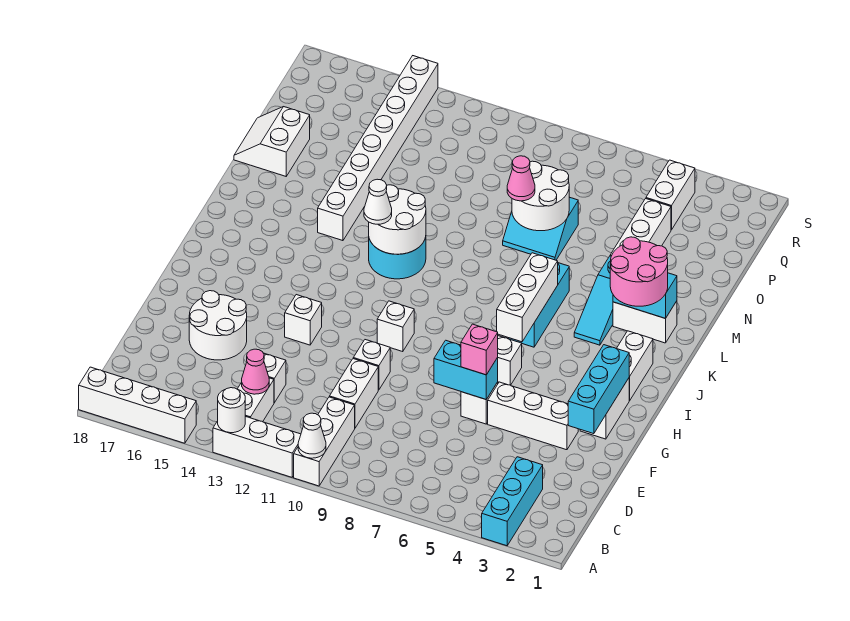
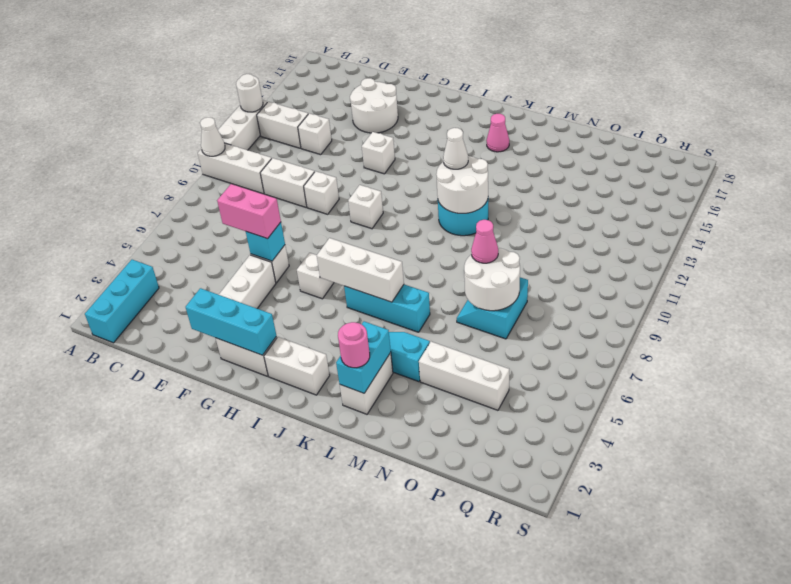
cyan 1x3 brick [482,457,543,546] -> cyan 1x3 brick turned to [85,260,159,343]
white 1x4 brick [79,367,196,443] -> none
pink 1x1 cone [242,349,269,394] -> pink 1x1 cone moved to [486,114,509,152]
cyan 1x2 brick [434,340,498,399] -> cyan 1x1 brick [246,222,285,261]
pink 1x1 brick [461,324,498,375] -> pink 1x2 brick [217,184,281,239]
pink 2x2 round brick [610,237,668,306] -> pink 1x1 round brick [338,322,370,368]
white 1x8 brick [318,56,438,241] -> none
white 2x2 slope [234,107,310,176] -> none
white 1x2 brick [646,160,695,230] -> none

